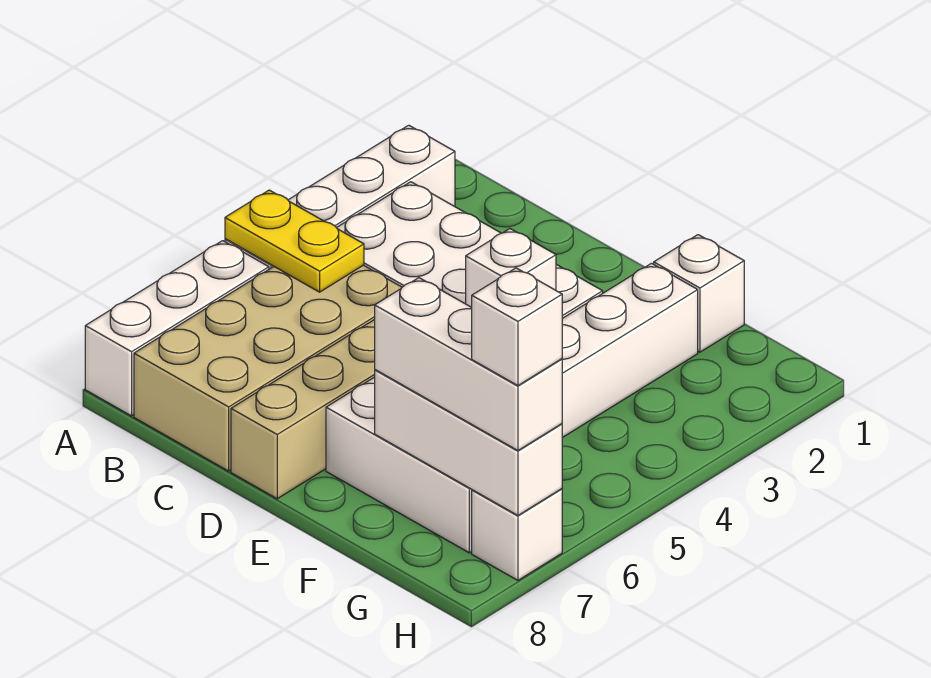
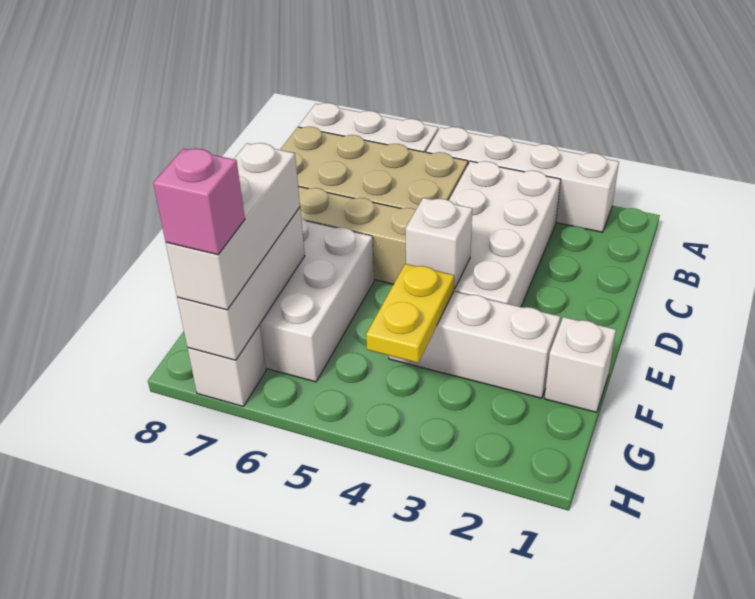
yellow 1x2 plate [225,190,364,292] -> yellow 1x2 plate moved to [366,264,454,363]
white 1x1 brick [472,268,562,386] -> pink 1x1 brick [153,149,245,255]

